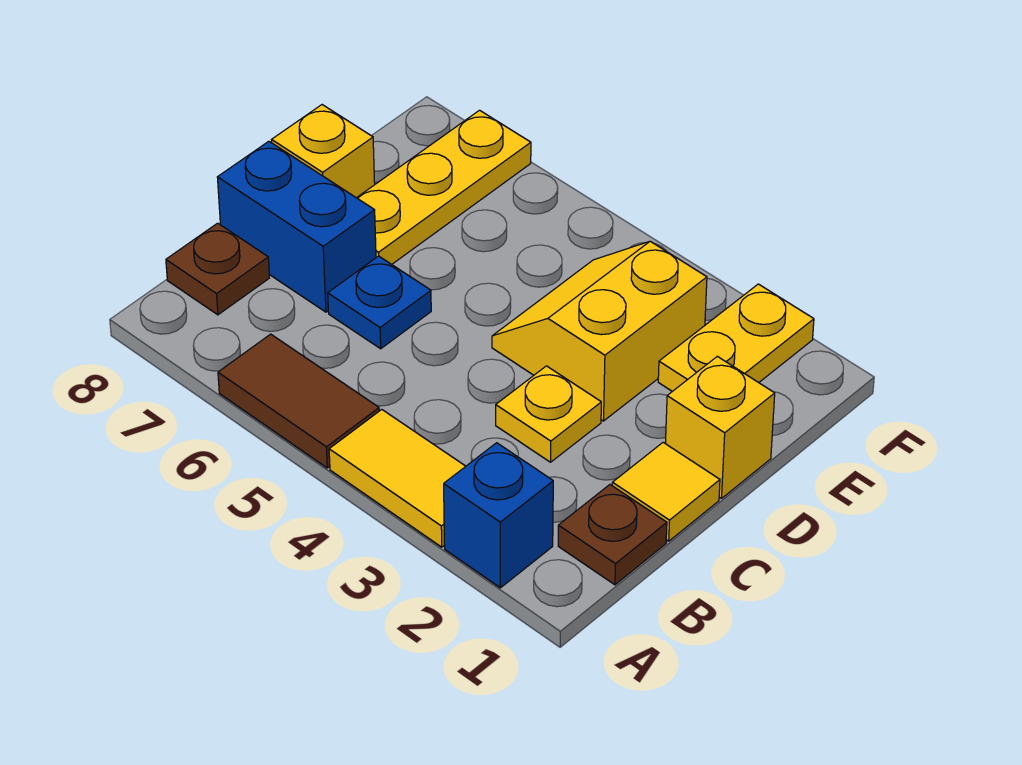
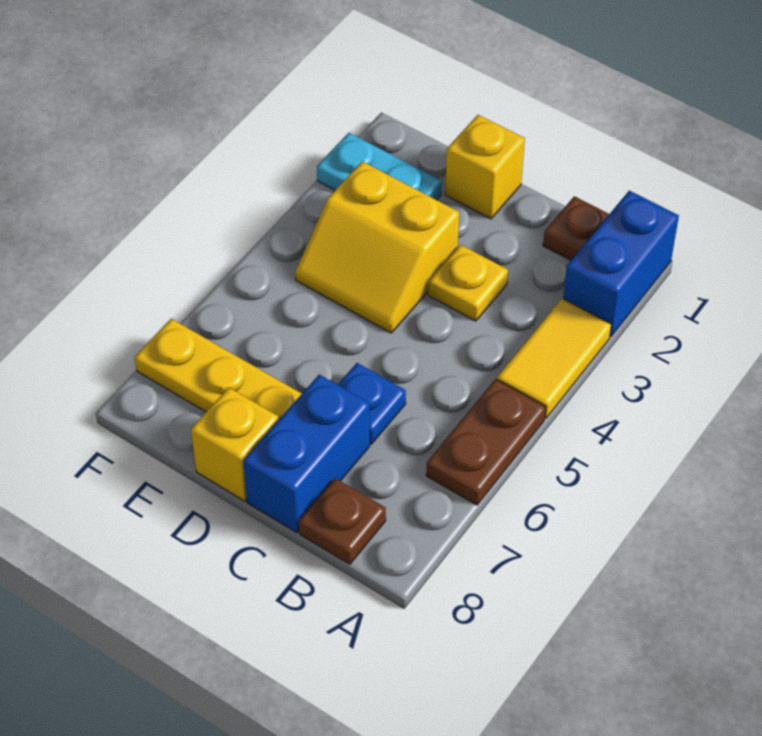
blue 1x1 brick [444,443,553,588] -> blue 1x2 brick [563,191,679,337]
brown 1x2 tile [218,334,379,468] -> brown 1x2 plate [426,379,546,505]
yellow 1x1 tile [612,442,720,541] -> none
yellow 1x2 plate [658,284,814,391] -> cyan 1x2 plate [317,133,442,200]

